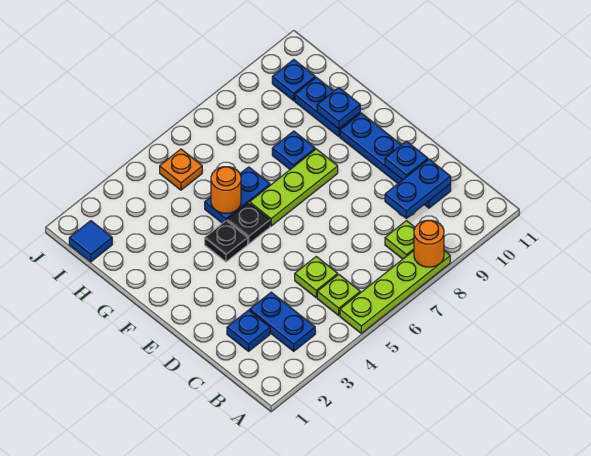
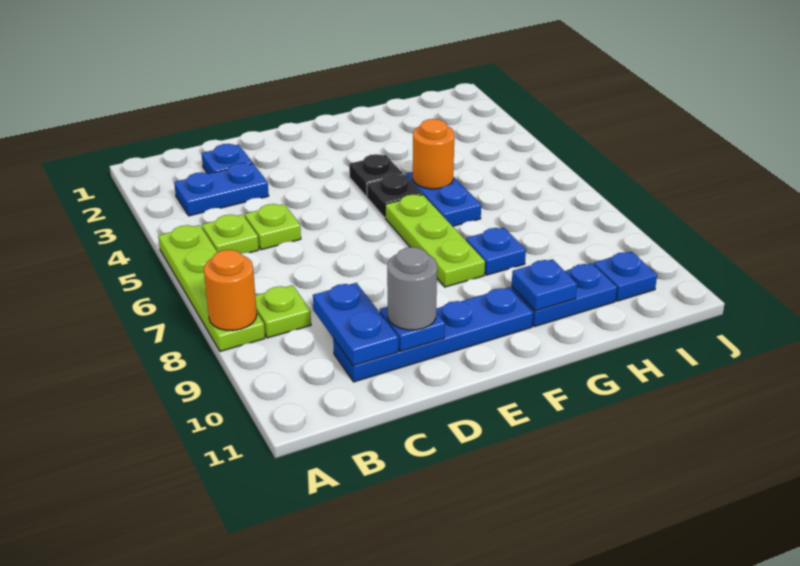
none -> grey 1x1 round brick [387,247,437,330]
blue 1x1 tile [69,221,112,262] -> none
orange 1x1 plate [160,149,202,190] -> none

